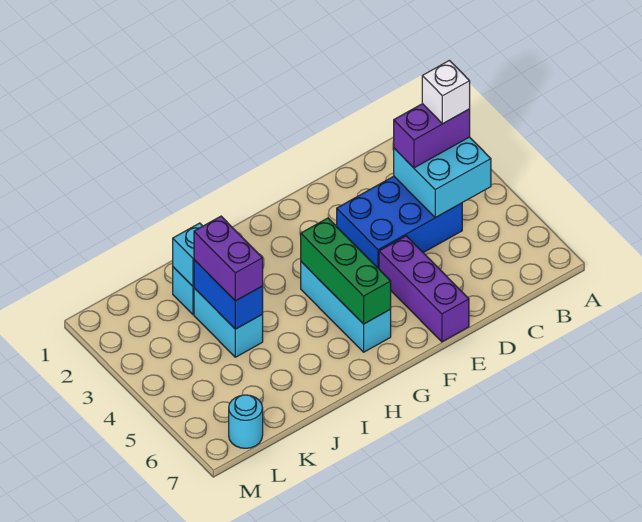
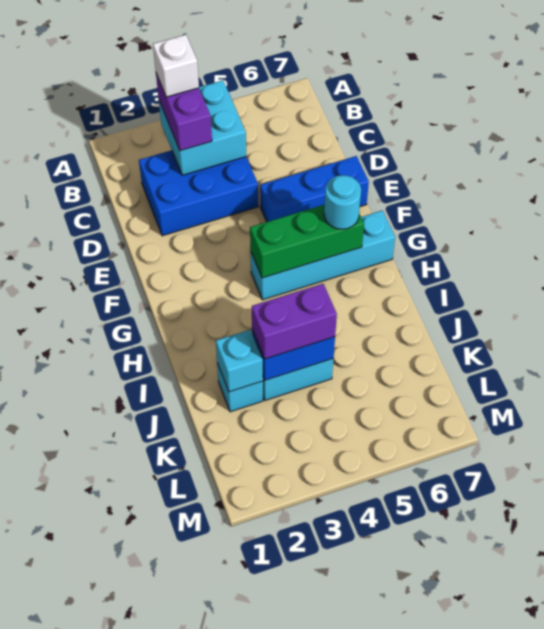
blue 2x3 brick [337,176,462,269] -> blue 2x3 brick turned to [139,150,258,236]
purple 1x3 brick [379,236,469,342] -> blue 1x3 brick [260,156,369,222]
cyan 1x3 brick [301,262,391,352] -> cyan 1x4 brick [251,211,395,300]
cyan 1x1 round brick [229,395,263,448] -> cyan 1x1 round brick moved to [324,175,361,229]

